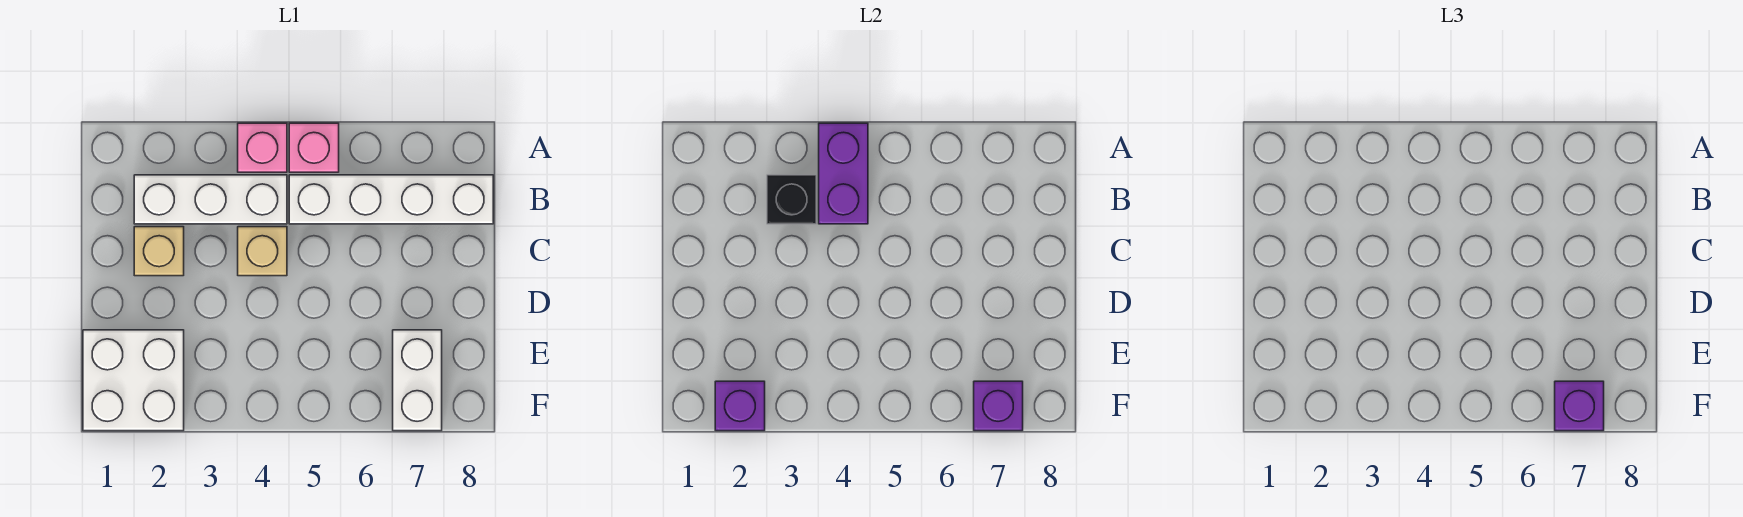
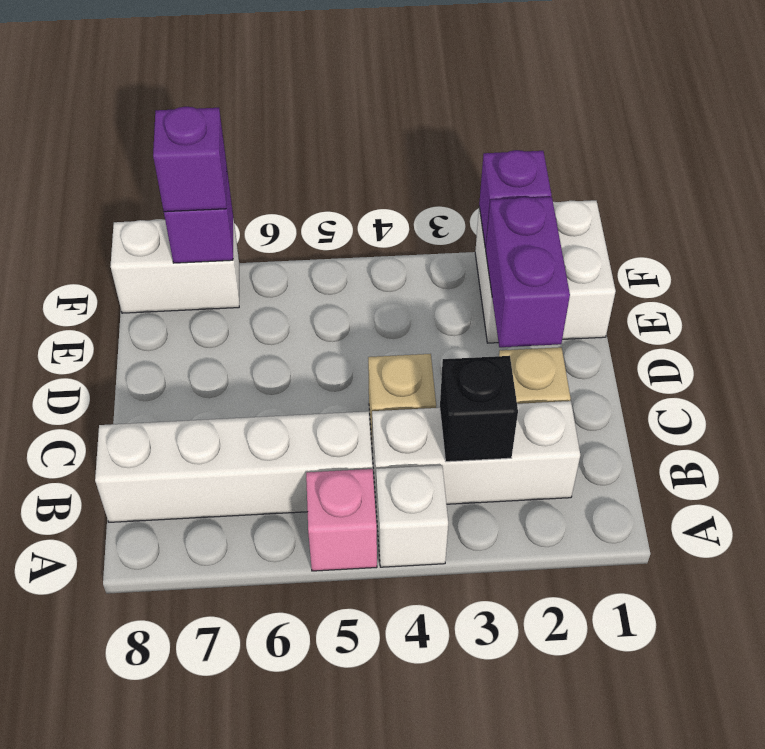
pink 1x1 brick [238,123,287,172] -> white 1x1 brick [376,465,448,567]
purple 1x2 brick [819,123,868,224] -> purple 1x2 brick moved to [486,197,570,347]
white 1x2 brick [393,330,442,431] -> white 1x2 brick turned to [110,218,239,313]

